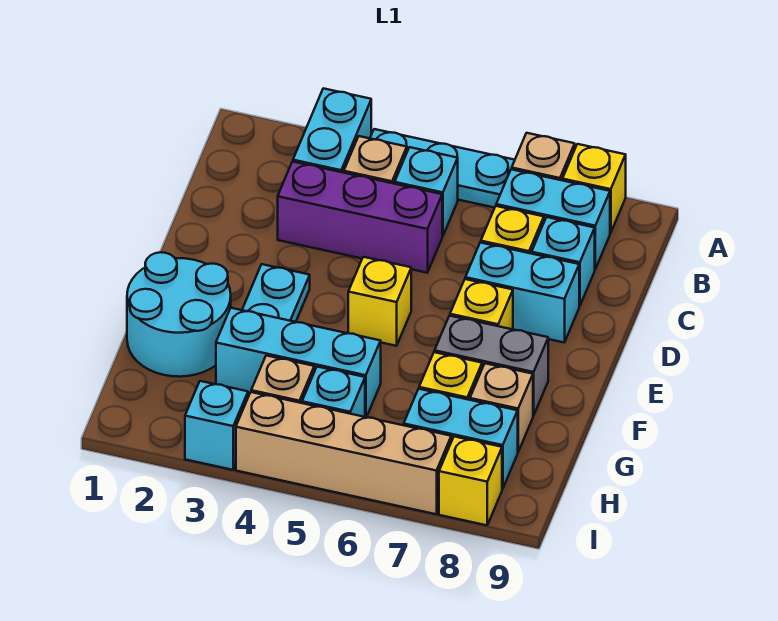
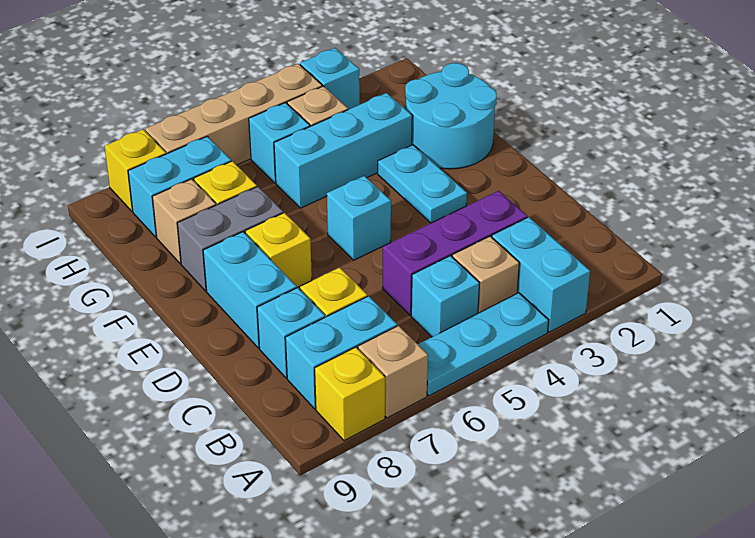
cyan 1x2 brick [465,242,579,342] -> cyan 1x2 brick turned to [203,232,297,348]
yellow 1x1 brick [348,257,411,346] -> cyan 1x1 brick [327,176,391,260]

